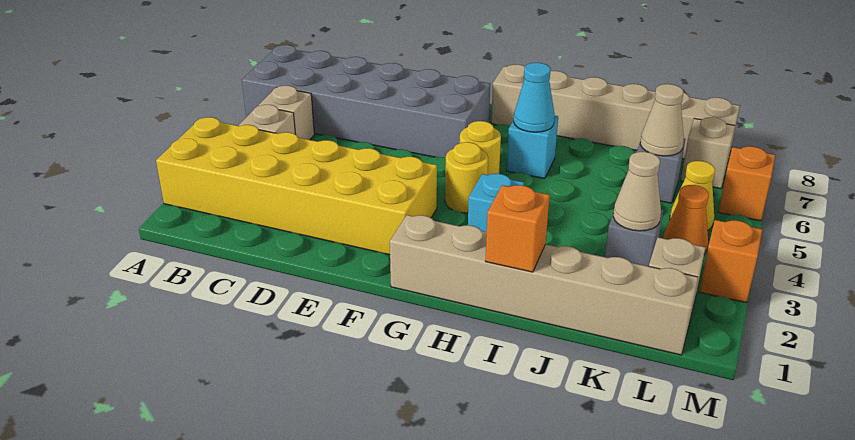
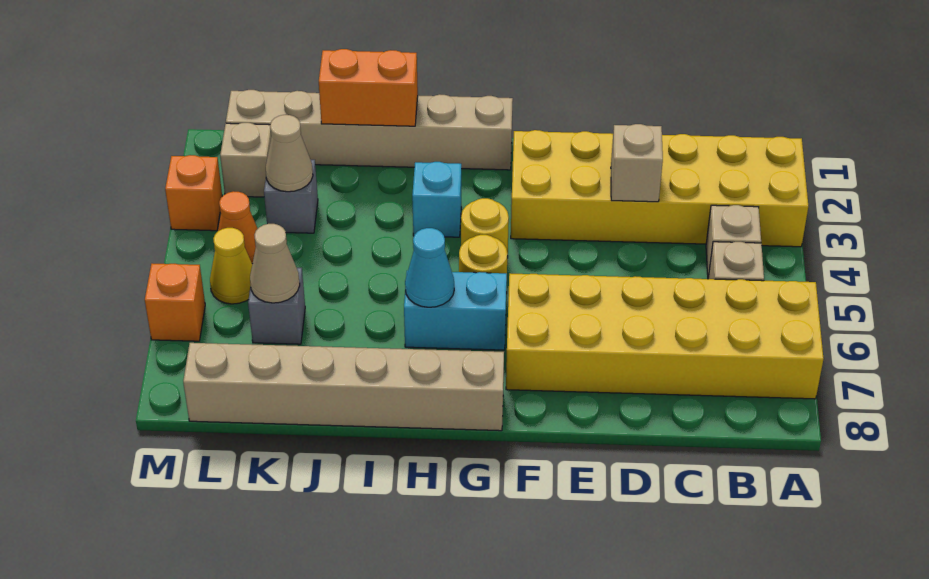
grey 2x6 brick [242,45,490,158] -> yellow 2x6 brick [506,273,824,399]
cyan 1x1 brick [506,116,558,179] -> cyan 1x2 brick [404,271,507,350]
orange 1x1 brick [485,185,550,272] -> orange 1x2 brick [319,49,418,126]
tan 1x1 brick [681,117,735,189] -> tan 1x1 brick moved to [611,124,663,202]

